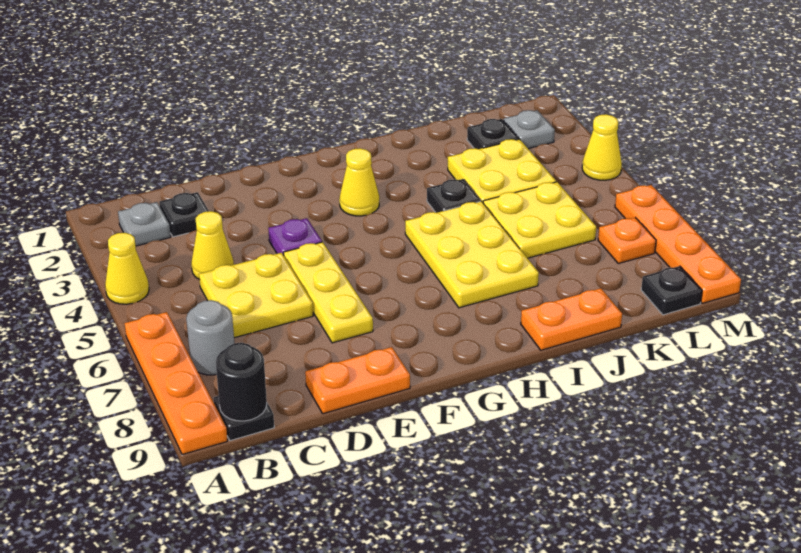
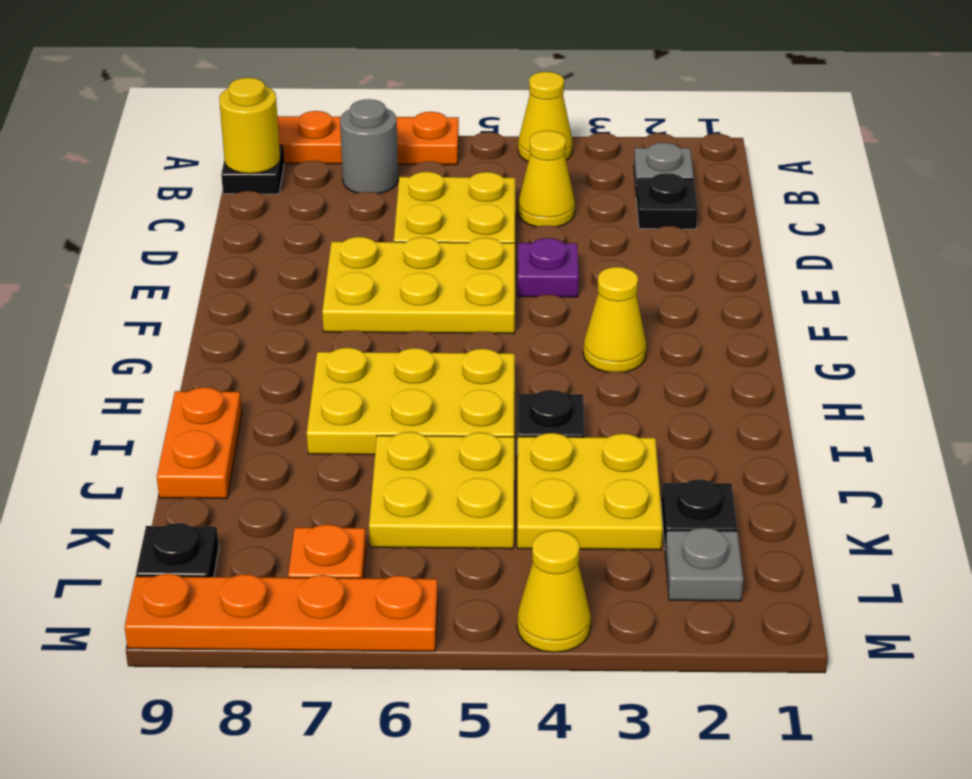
black 1x1 round brick [216,343,267,421] -> yellow 1x1 round brick [219,78,280,174]
orange 1x2 plate [305,347,410,414] -> none
yellow 1x3 plate [284,242,373,343] -> yellow 2x3 plate [322,237,515,334]

